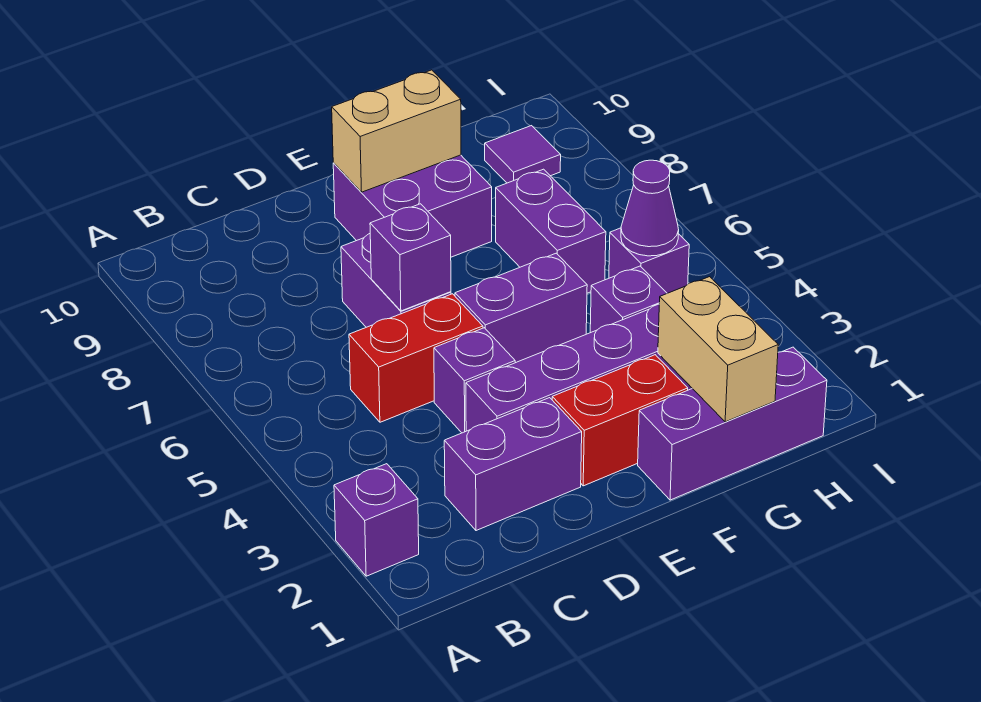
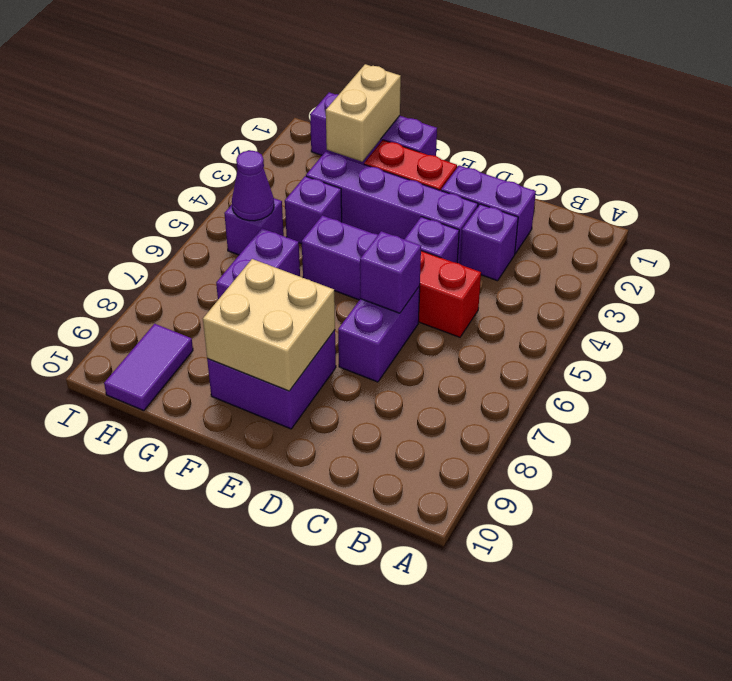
purple 1x1 brick [334,464,419,576] -> purple 1x1 brick moved to [460,204,518,281]
tan 1x2 brick [332,70,461,192] -> tan 2x2 brick [203,259,335,391]
purple 1x1 tile [485,126,561,183] -> purple 1x2 tile [104,324,193,411]

